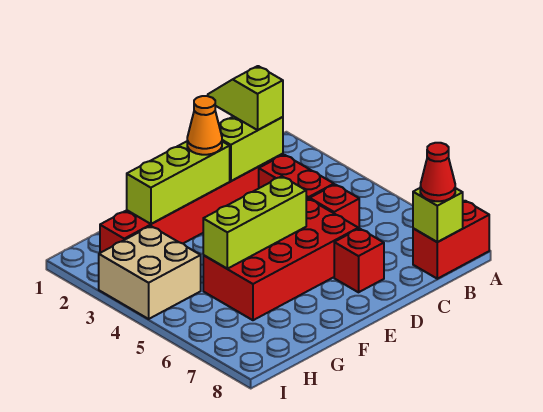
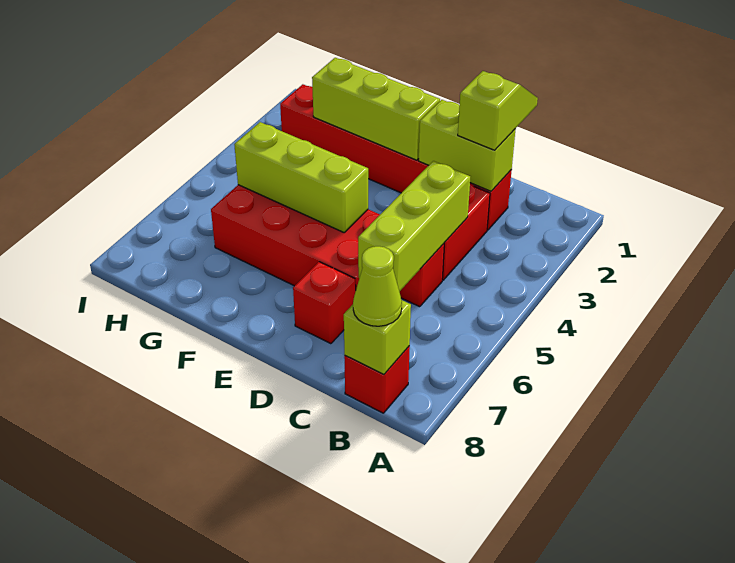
red 1x2 brick [413,201,489,279] -> red 1x1 brick [344,346,410,413]
red 1x1 cone [420,143,455,201] -> lime 1x1 cone [353,246,402,326]
none -> lime 1x3 brick [358,161,470,292]
orange 1x1 cone [187,96,222,155] -> none
tan 2x2 brick [99,226,201,319] -> none

